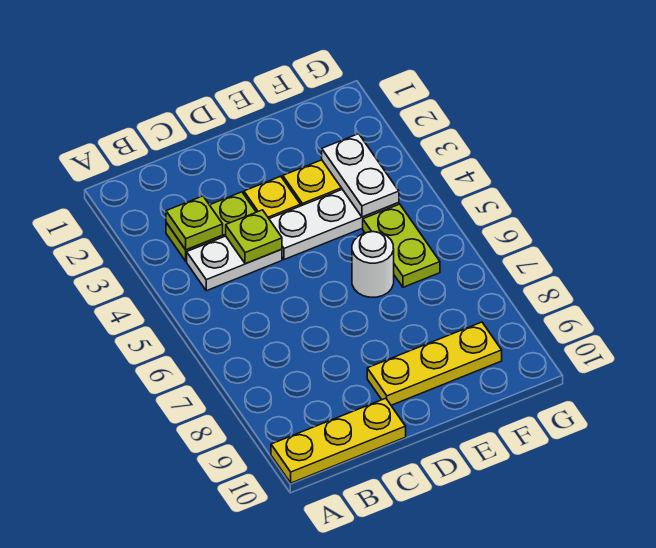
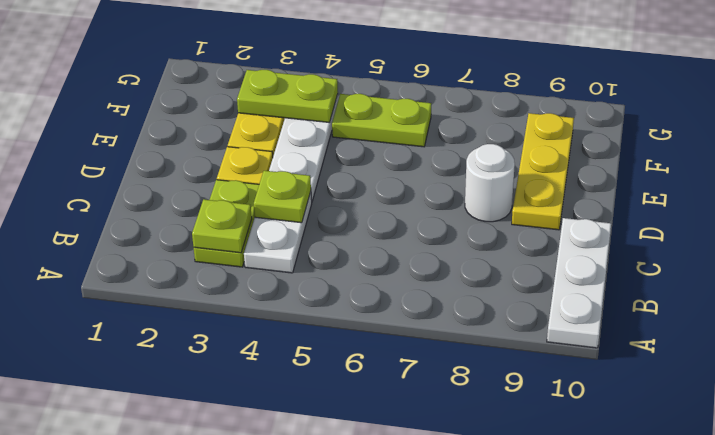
yellow 1x3 plate [271,398,406,483] -> white 1x3 plate [547,218,611,348]
white 1x1 round brick [352,232,394,297] -> white 1x1 round brick moved to [465,144,515,222]
white 1x2 plate [322,134,399,217] -> lime 1x2 plate [237,70,338,123]

